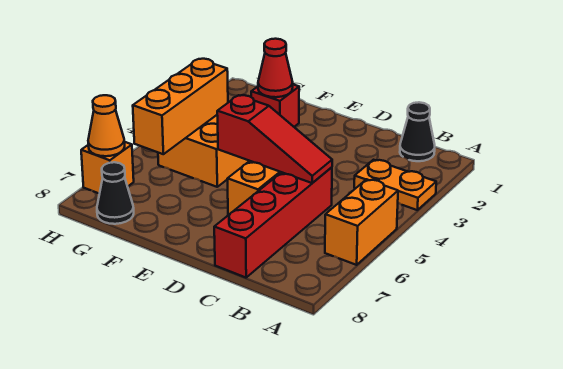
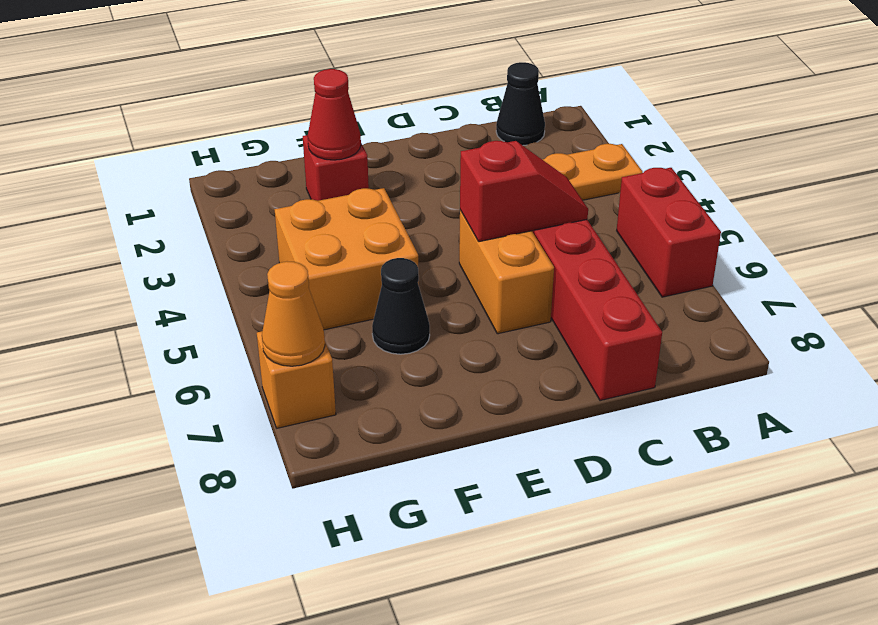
orange 1x2 brick [325,179,398,265] -> red 1x2 brick [617,168,721,297]
red 1x3 slope [217,95,332,183] -> red 1x2 slope [460,141,588,242]
orange 1x3 brick [133,59,228,154] -> none
black 1x1 cone [97,162,134,224] -> black 1x1 cone moved to [372,258,430,354]

